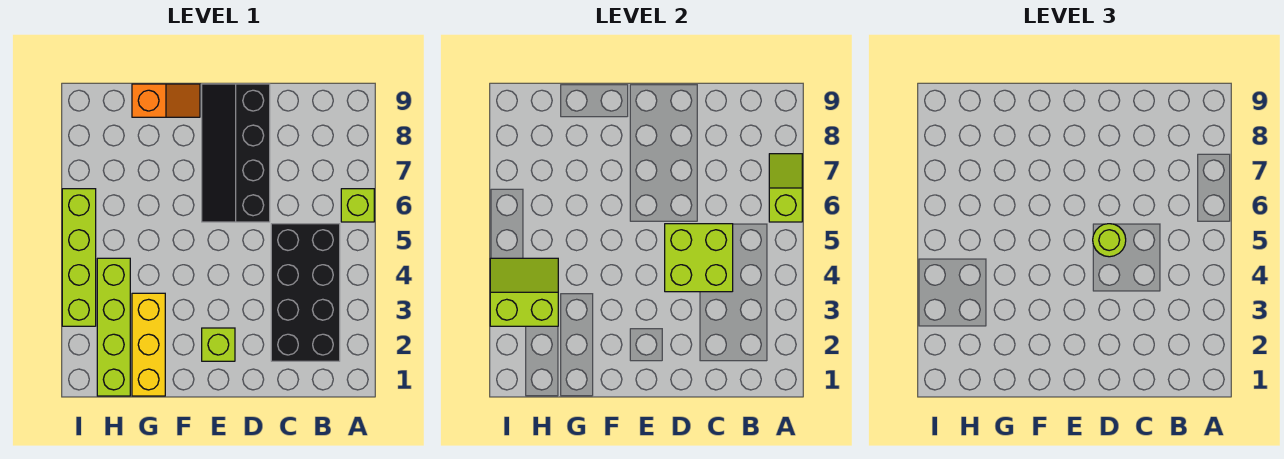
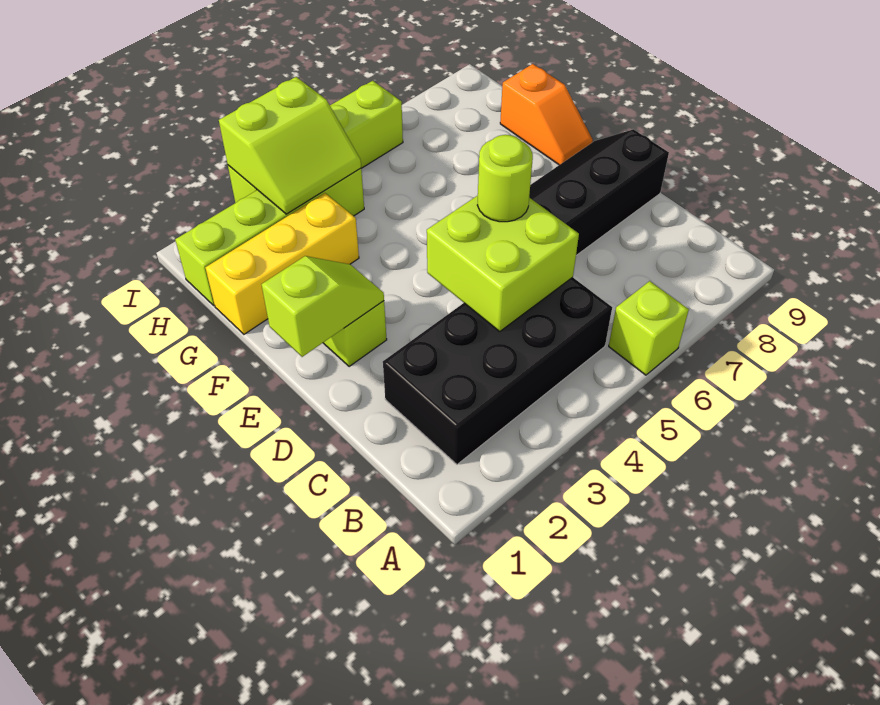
lime 1x2 slope [769,154,802,222] -> lime 1x2 slope moved to [262,256,384,357]
lime 2x2 slope [490,258,558,326] -> lime 2x2 slope turned to [219,77,361,214]

